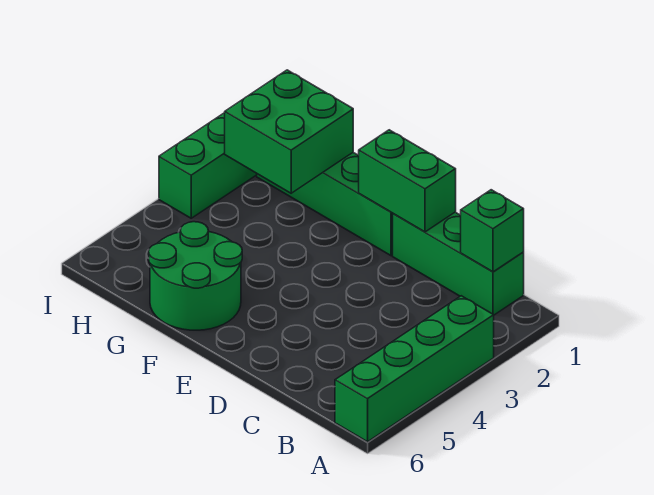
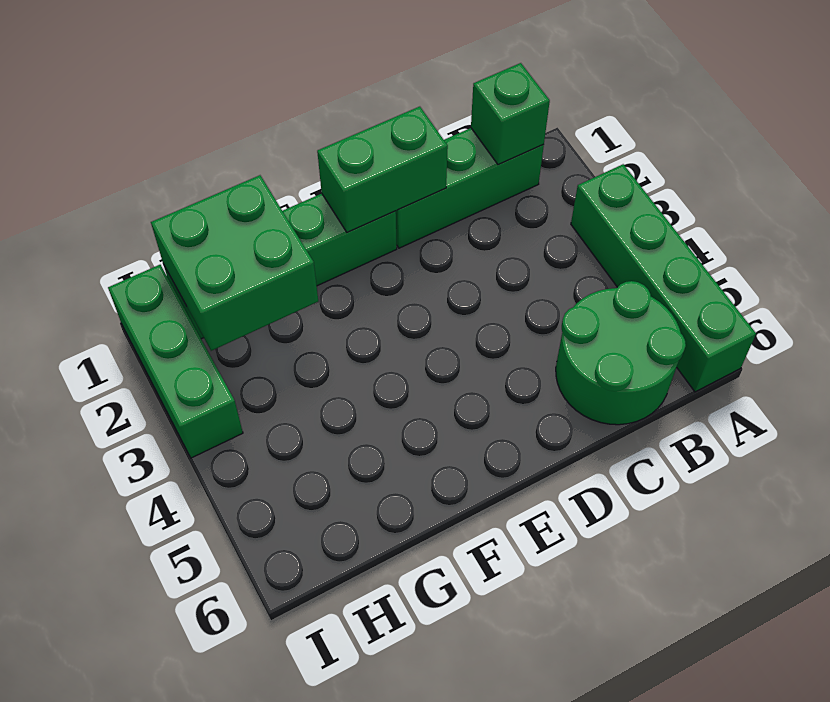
green 2x2 round brick [149,222,242,330] -> green 2x2 round brick moved to [556,281,686,425]

